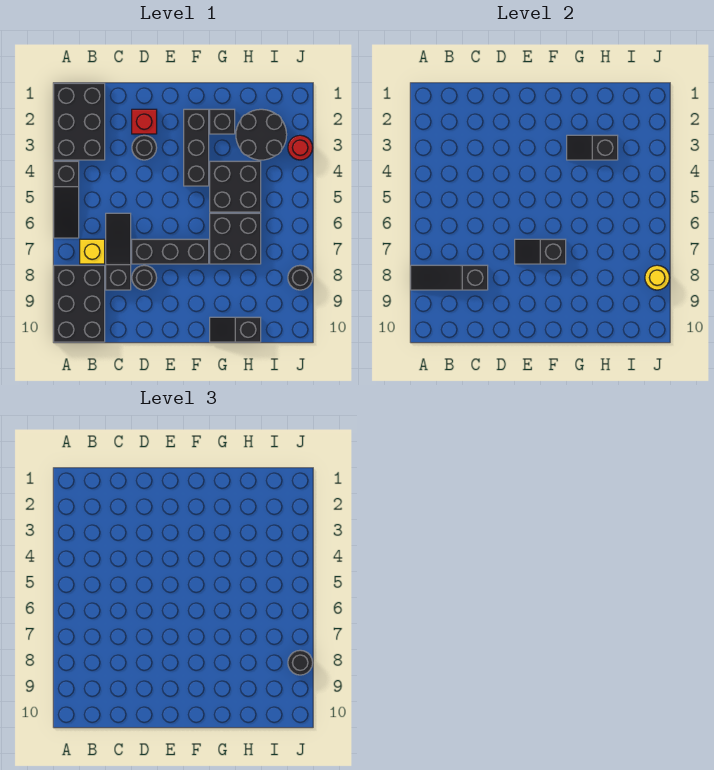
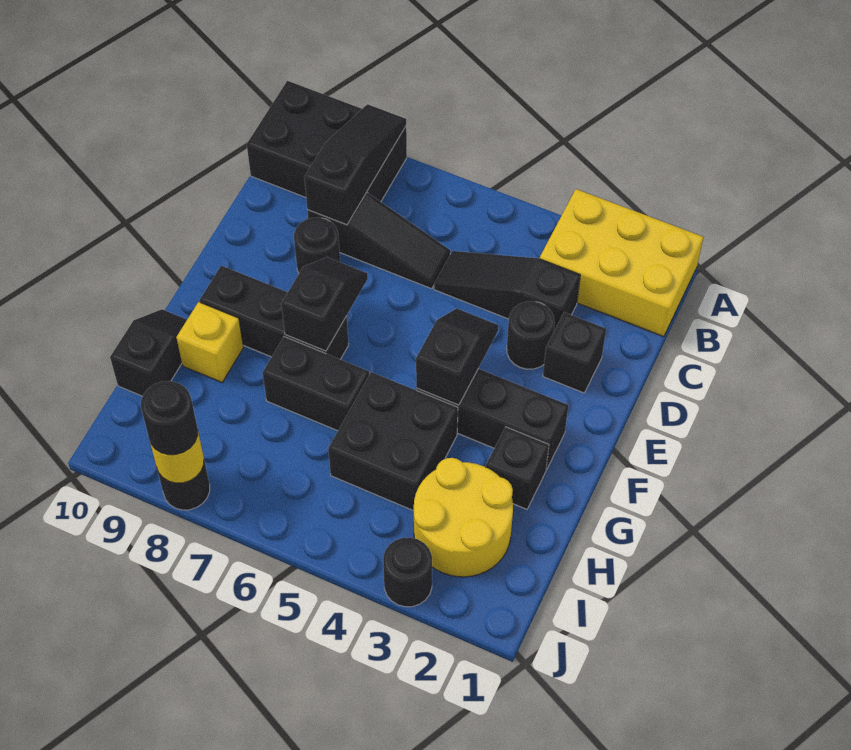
black 2x3 brick [54,83,105,160] -> yellow 2x3 brick [540,189,703,337]
black 1x3 slope [54,161,79,238] -> black 1x3 slope moved to [434,251,580,330]
yellow 1x1 brick [80,239,105,264] -> yellow 1x1 brick moved to [176,302,243,382]
red 1x1 brick [132,109,157,134] -> black 1x1 brick [543,312,606,393]
black 1x3 brick [132,239,209,264] -> black 1x3 brick turned to [200,266,349,359]
black 1x2 slope [567,135,618,160] -> black 1x2 slope moved to [416,308,499,405]
black 2x2 brick [210,213,261,264] -> black 1x2 brick [263,337,369,431]
black 2x2 round brick [236,109,287,160] -> yellow 2x2 round brick [414,458,513,577]
red 1x1 round brick [288,135,313,160] -> black 1x1 round brick [383,537,432,607]

